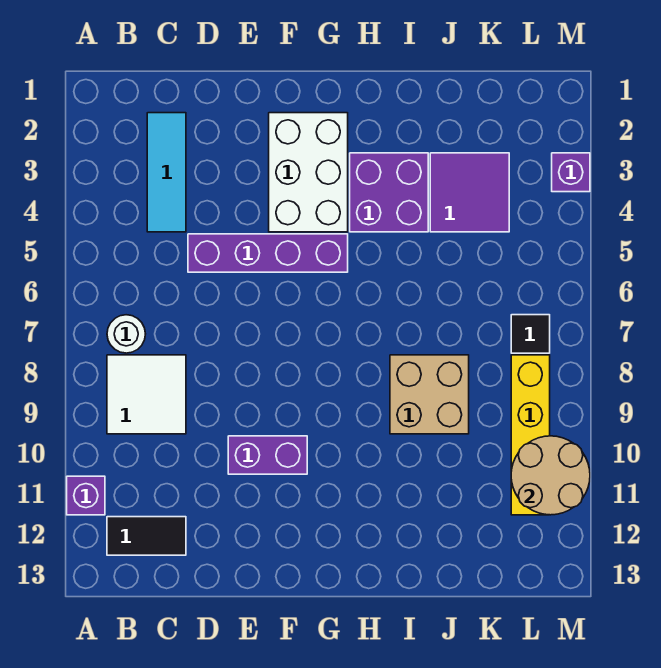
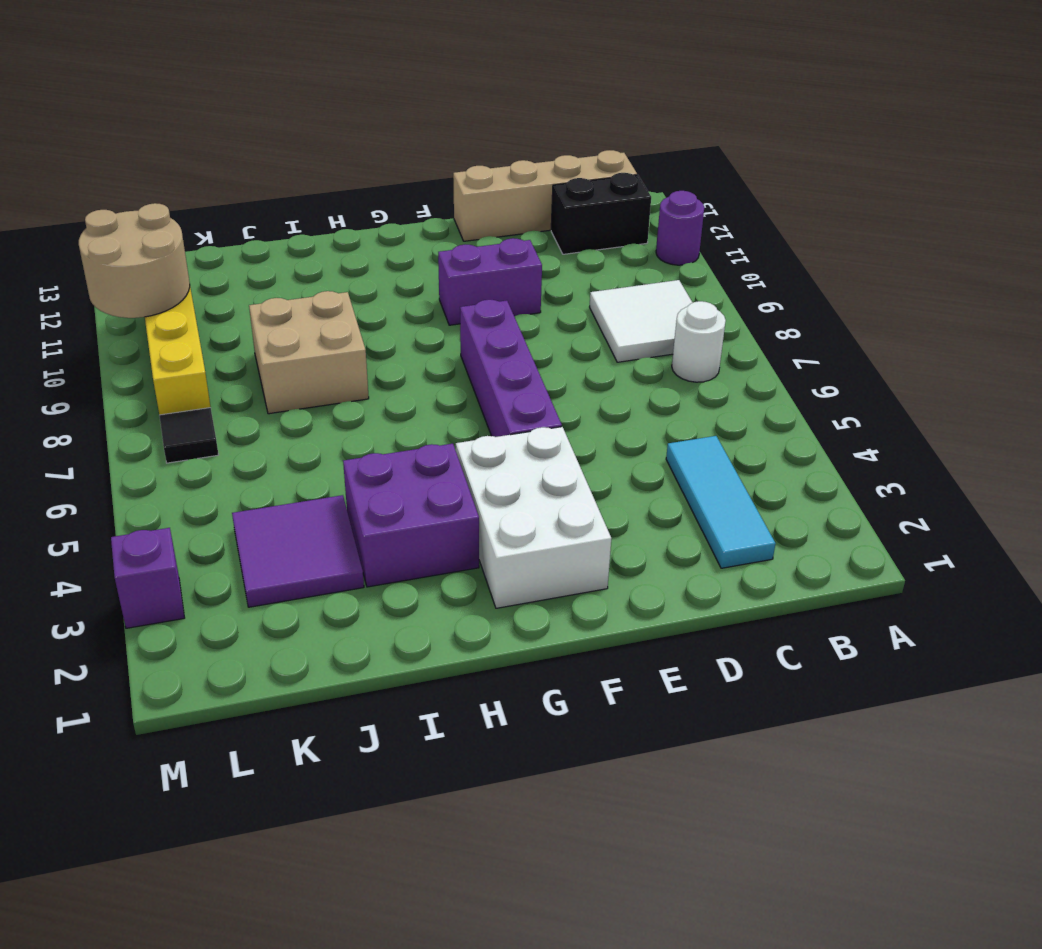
purple 1x1 brick [67,476,105,515] -> purple 1x1 round brick [656,191,704,265]
black 1x2 tile [107,517,186,555] -> black 1x2 brick [551,173,651,254]
none -> tan 1x4 brick [453,150,637,241]
purple 1x4 brick [188,234,348,272] -> purple 1x4 brick turned to [460,300,562,437]

